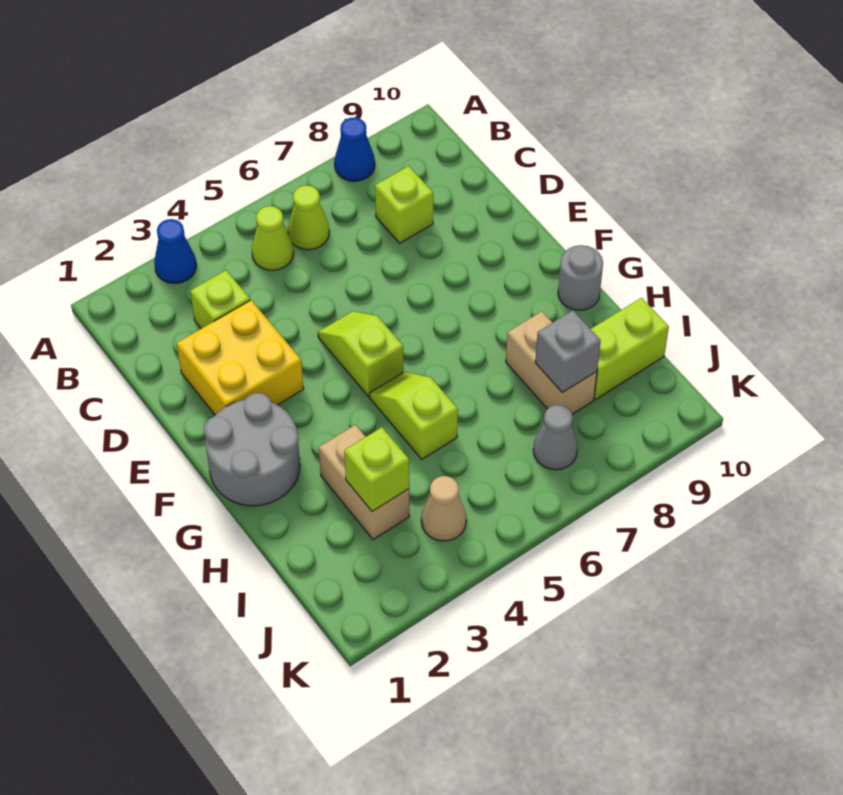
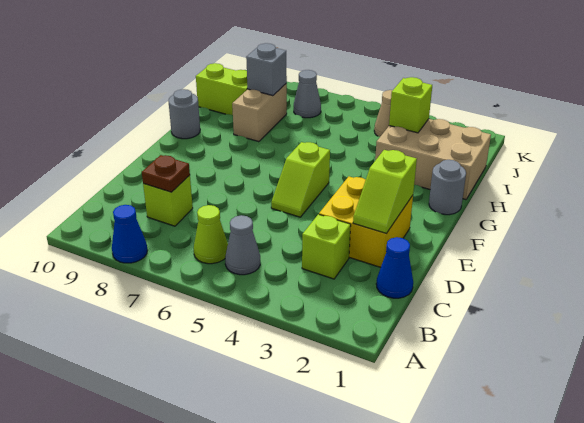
blue 1x1 cone [154,219,197,283] -> blue 1x1 cone moved to [376,237,413,298]
lime 1x1 cone [252,206,294,270] -> grey 1x1 cone [225,215,260,275]
none -> brown 1x1 plate [142,155,190,192]
grey 2x2 round brick [204,393,300,506] -> grey 1x1 round brick [429,160,466,215]
lime 1x2 slope [370,372,458,459] -> lime 1x2 slope moved to [353,150,417,233]
tan 1x2 brick [319,425,409,540] -> tan 2x3 brick [375,119,491,200]

